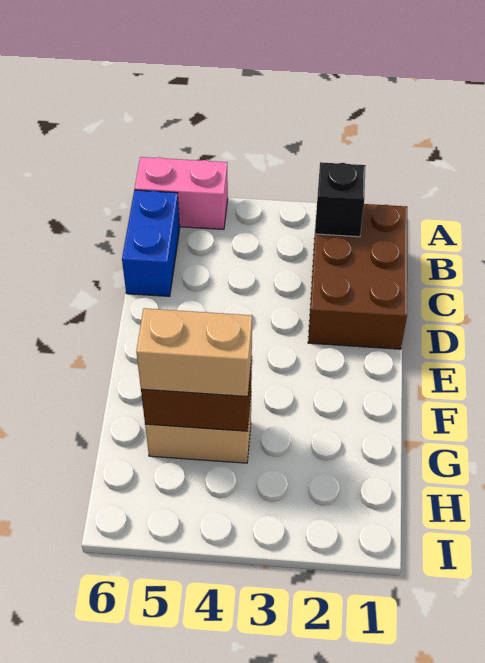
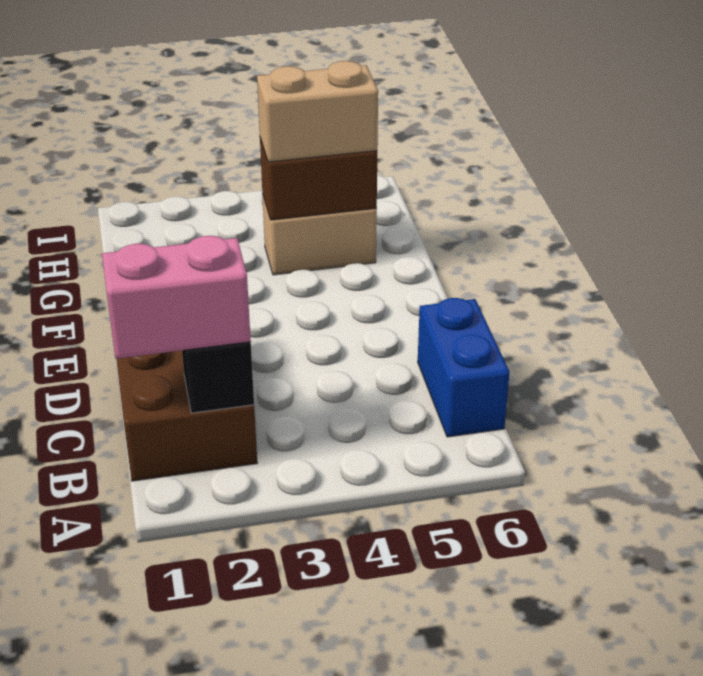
pink 1x2 brick [135,157,228,229] -> pink 1x2 brick moved to [102,236,251,359]

